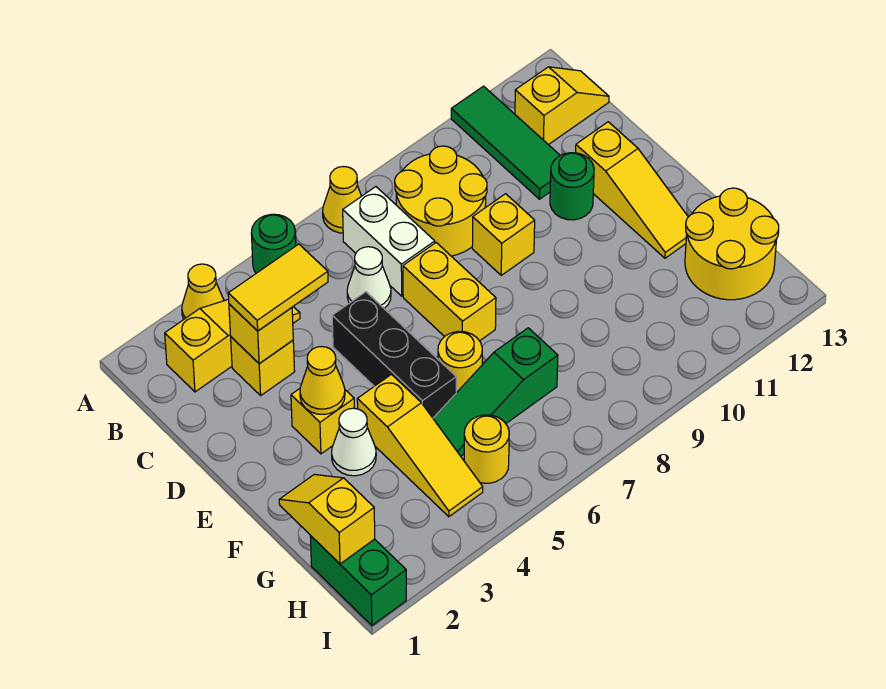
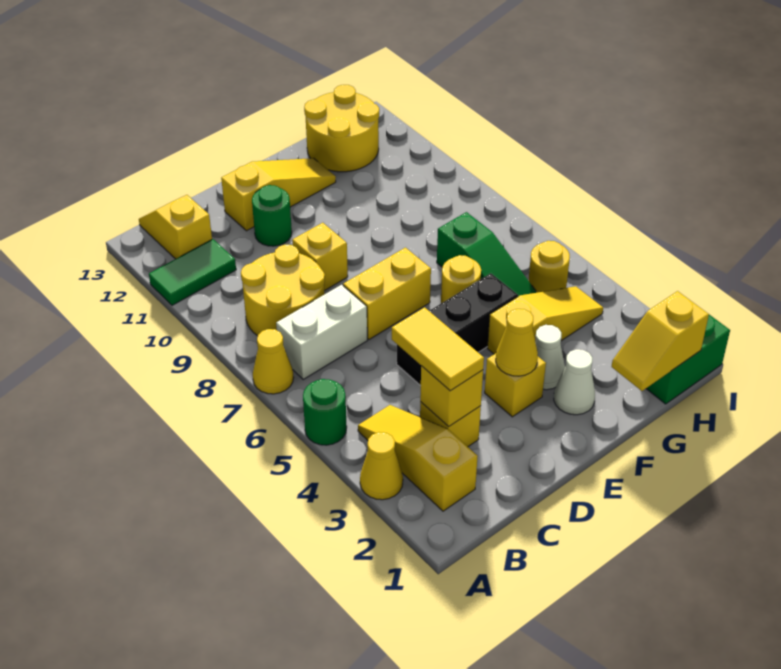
green 1x3 tile [451,86,560,199] -> green 1x2 tile [149,239,236,305]
white 1x1 cone [347,247,391,308] -> white 1x1 cone moved to [554,349,595,415]

